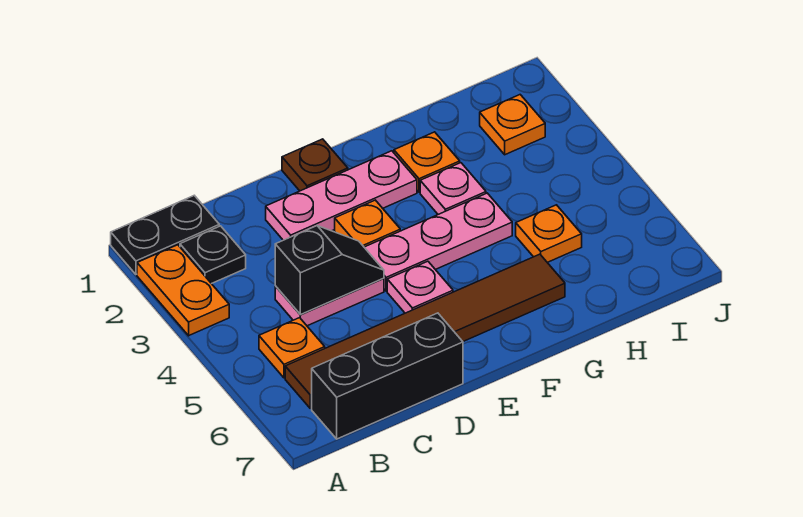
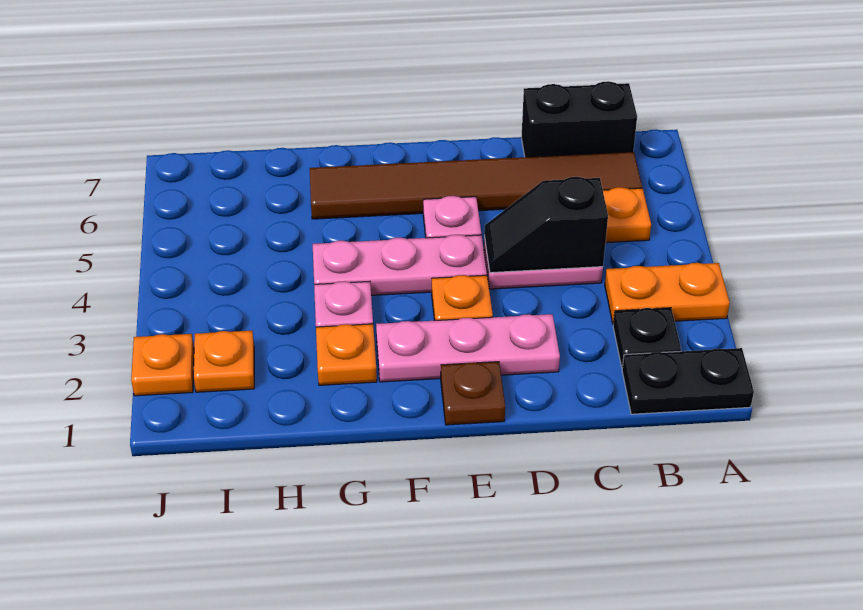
orange 1x2 plate [137,245,229,336] -> orange 1x2 plate turned to [605,263,730,324]
black 1x3 brick [312,313,463,439] -> black 1x2 brick [521,81,637,157]
orange 1x1 plate [516,205,582,262] -> orange 1x1 plate moved to [131,334,194,396]

